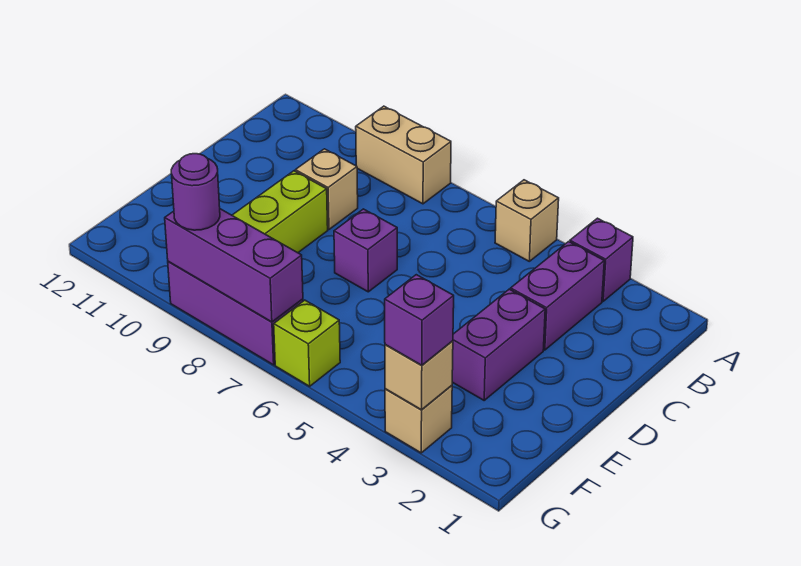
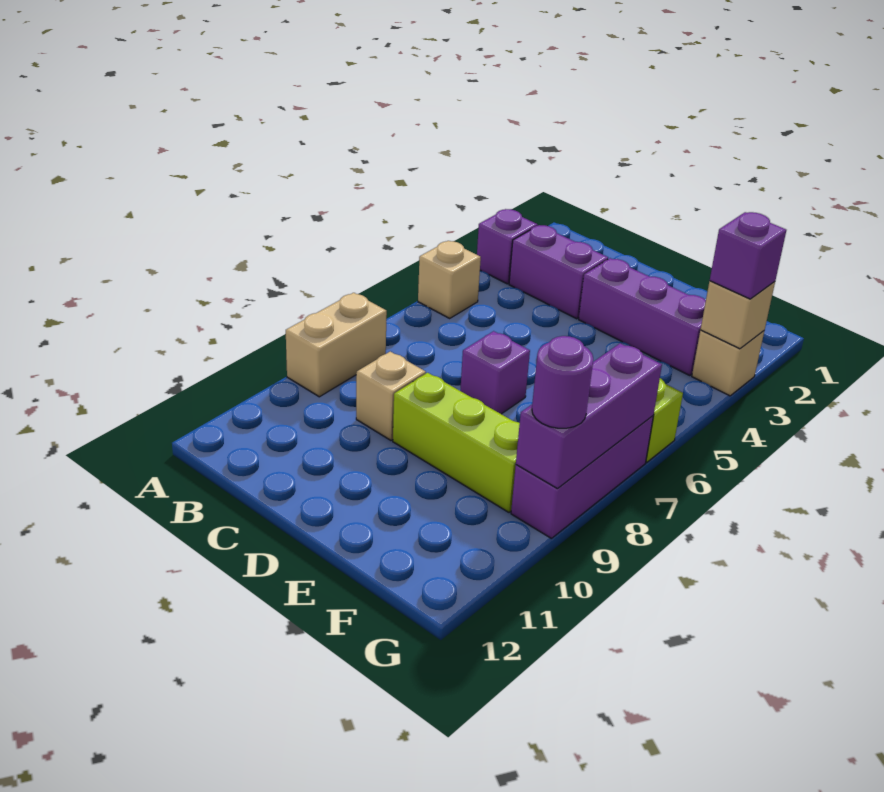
purple 1x2 brick [452,289,545,400] -> purple 1x3 brick [579,258,706,376]

